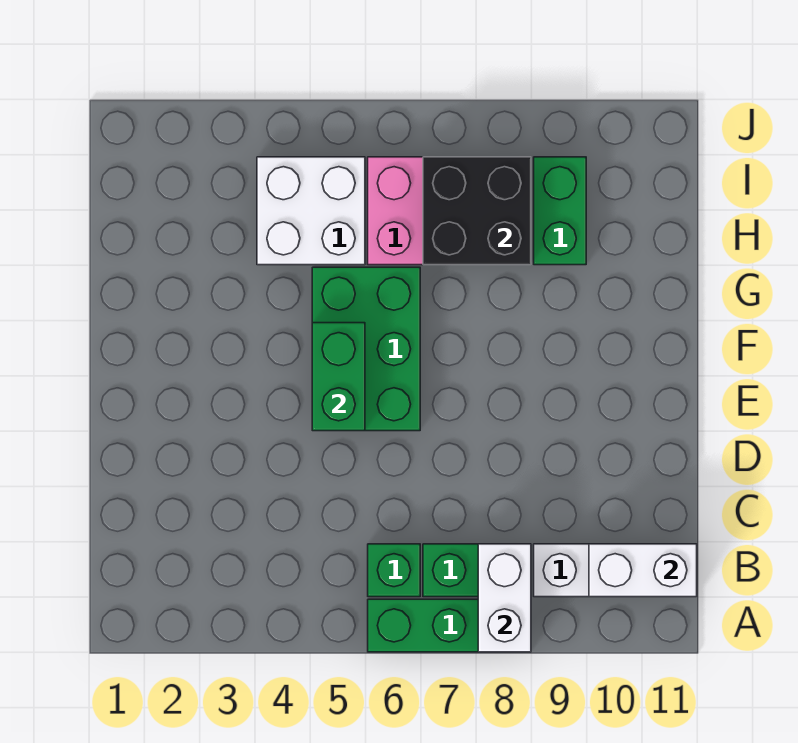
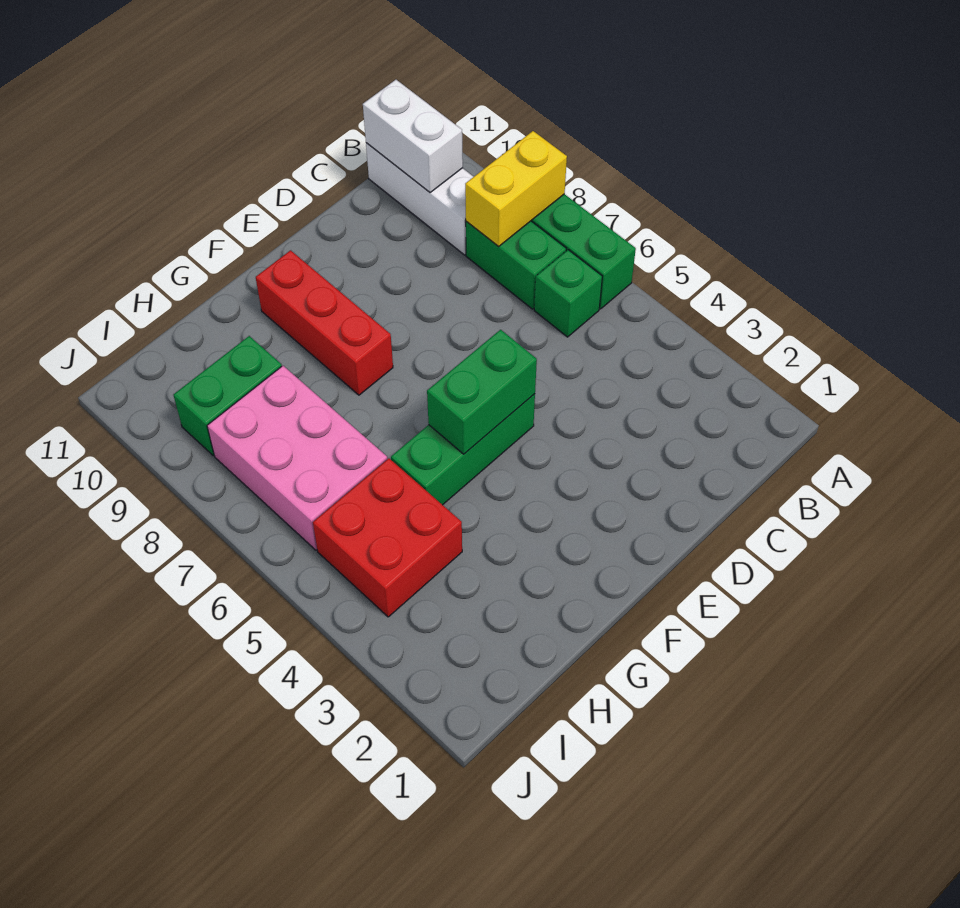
white 1x2 brick [478,544,531,652] -> yellow 1x2 brick [465,131,567,247]
green 2x3 brick [312,267,420,431] -> green 1x3 brick [391,394,535,505]
none -> red 1x3 brick [256,250,393,395]
white 2x2 brick [257,157,365,265] -> red 2x2 brick [313,458,462,617]
black 2x2 brick [423,157,531,265] -> none

